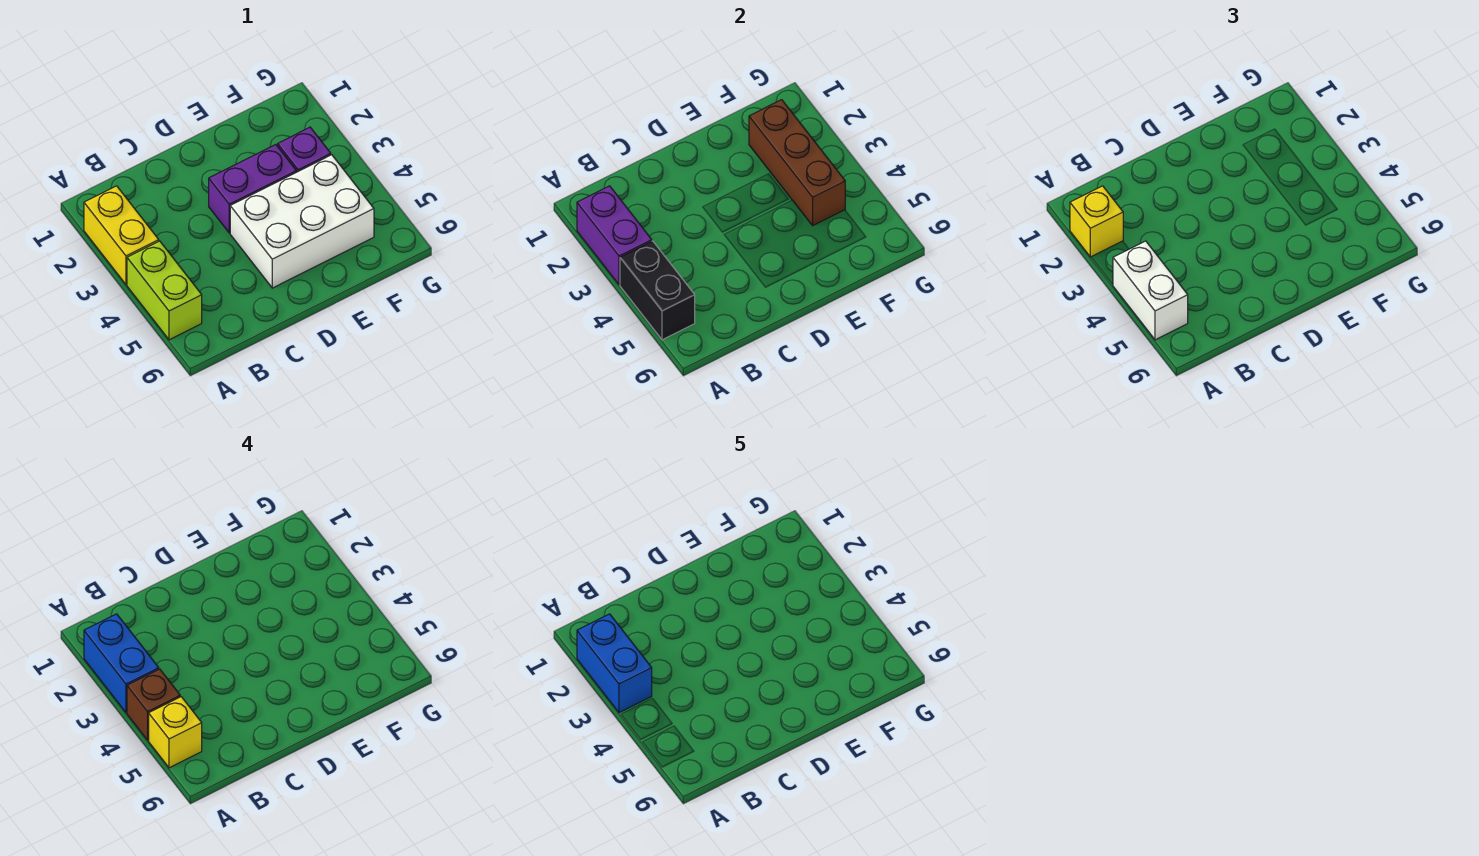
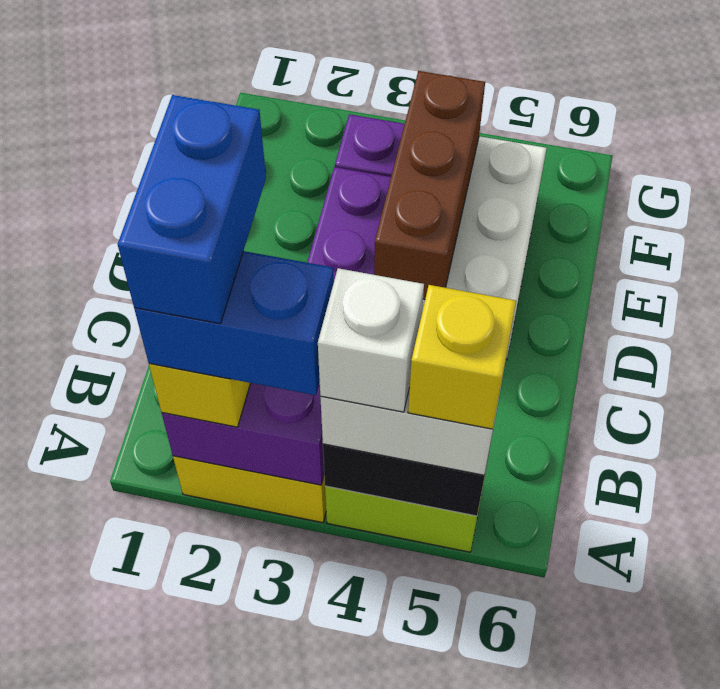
blue 1x2 brick [577,614,652,713] -> blue 1x2 brick turned to [118,95,266,324]
brown 1x1 brick [127,669,180,740] -> white 1x1 brick [318,268,424,412]
brown 1x3 brick [749,100,845,225] -> brown 1x3 brick turned to [374,71,485,300]

